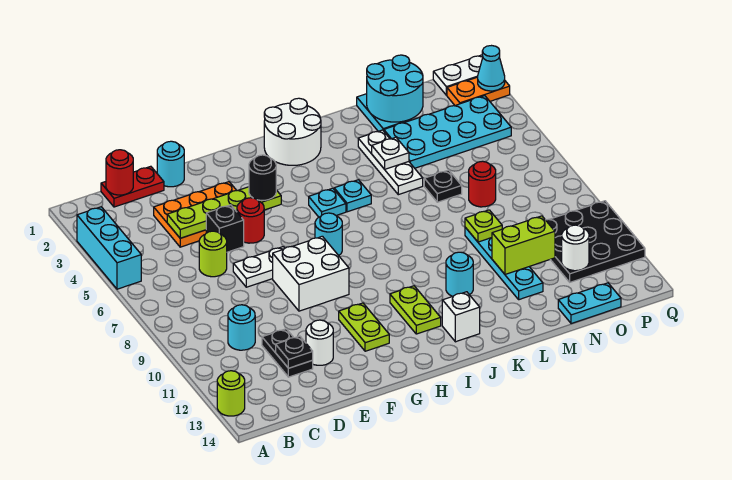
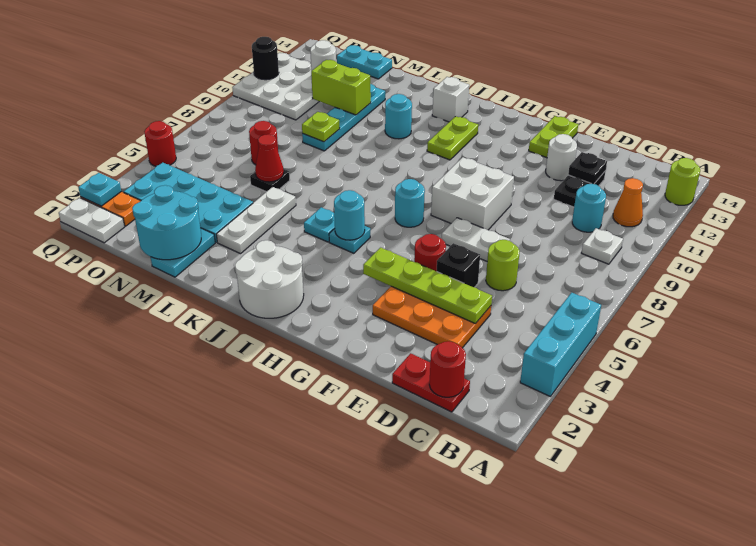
none -> orange 1x1 cone [613,178,643,227]
cyan 1x1 round brick [157,141,184,187] -> cyan 1x1 round brick moved to [334,190,365,240]
black 1x1 round brick [249,155,276,200] -> black 1x1 round brick moved to [252,37,279,80]
lime 1x2 plate [339,303,389,351] -> lime 1x2 plate moved to [529,116,578,158]
white 1x1 plate [372,137,409,169] -> white 1x1 plate moved to [582,228,623,264]
none -> red 1x1 cone [255,134,284,182]
black 3x3 plate [546,201,645,282] -> white 3x3 plate [232,53,319,120]
cyan 1x1 cone [478,46,505,91] -> cyan 1x1 plate [78,173,121,206]
none -> red 1x1 round brick [144,121,176,166]

